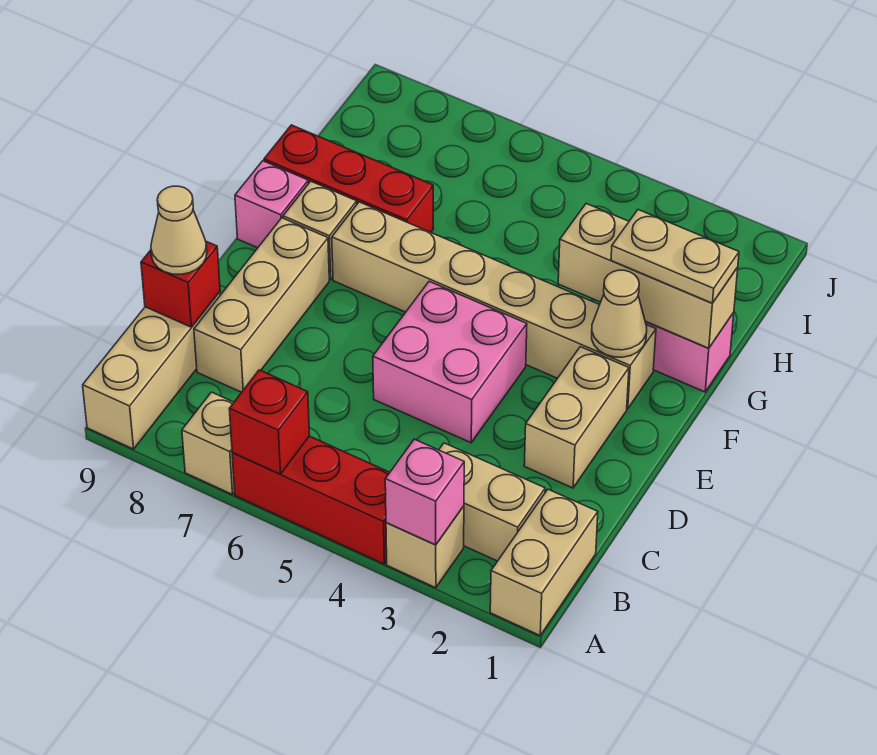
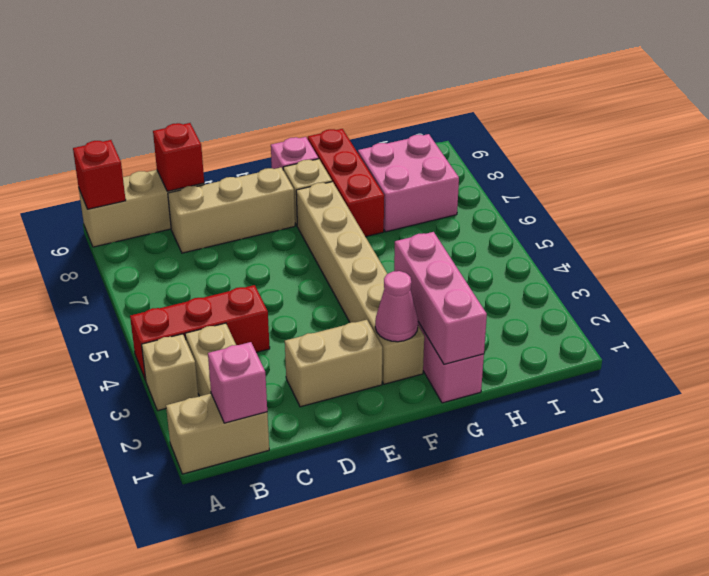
pink 1x1 brick [385,439,464,545] -> pink 1x1 brick moved to [208,342,267,423]
red 1x3 brick [232,436,390,564] -> red 1x3 brick turned to [130,285,270,381]
red 1x1 brick [229,370,310,474] -> red 1x1 brick moved to [73,140,126,209]
tan 1x1 brick [182,392,235,495] -> none
tan 1x1 cone [151,186,207,274] -> none
pink 2x2 brick [373,281,527,443] -> pink 2x2 brick moved to [358,134,459,232]
tan 1x1 cone [592,270,647,357] -> pink 1x1 cone [375,271,418,342]
tan 1x3 brick [558,204,738,348] -> pink 1x3 brick [394,232,487,364]
tan 1x2 plate [611,210,739,303] -> none

